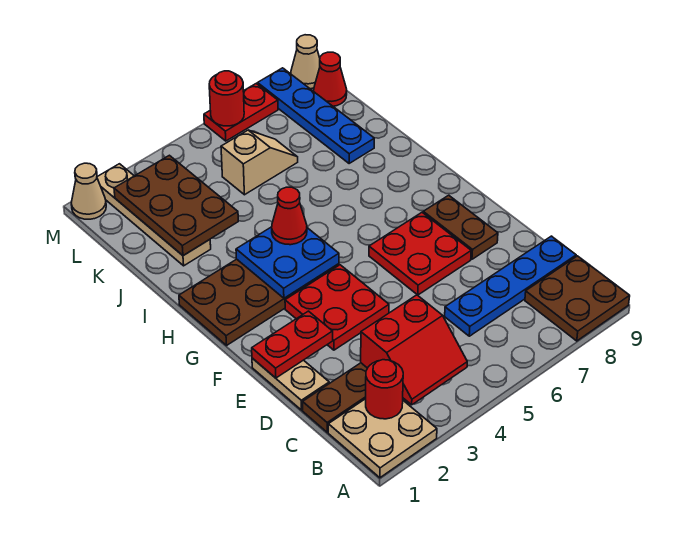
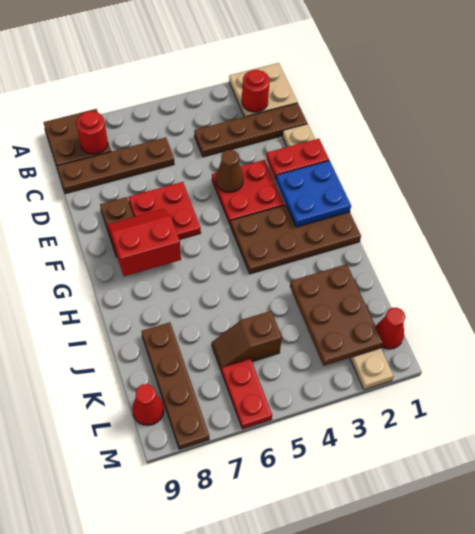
red 2x2 slope [361,295,467,405] -> red 2x2 slope moved to [107,209,181,276]
blue 1x4 plate [445,236,576,336] -> brown 1x4 plate [57,137,174,194]
none -> brown 1x1 cone [216,150,243,192]
blue 2x2 plate [236,227,339,298] -> blue 2x2 plate moved to [276,161,351,227]
red 1x1 cone [272,187,307,245] -> red 1x1 cone moved to [376,308,405,349]
blue 1x4 plate [258,68,374,163] -> brown 1x4 plate [141,322,209,449]
tan 1x2 slope [221,130,298,195] -> brown 1x2 slope [212,311,282,371]
tan 1x1 cone [71,163,106,219] -> none
red 1x2 plate [204,83,278,141] -> red 1x2 plate turned to [221,359,272,429]
red 1x1 round brick [209,71,244,126] -> red 1x1 round brick moved to [77,111,108,154]
tan 1x1 cone [291,35,320,89] -> none

